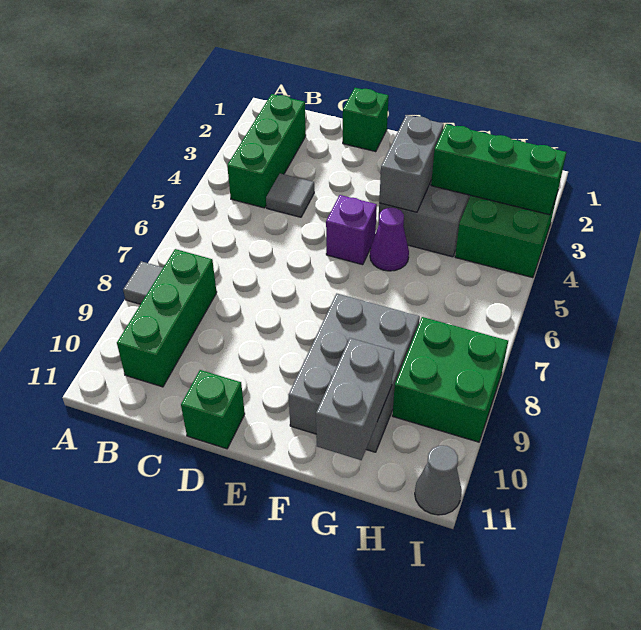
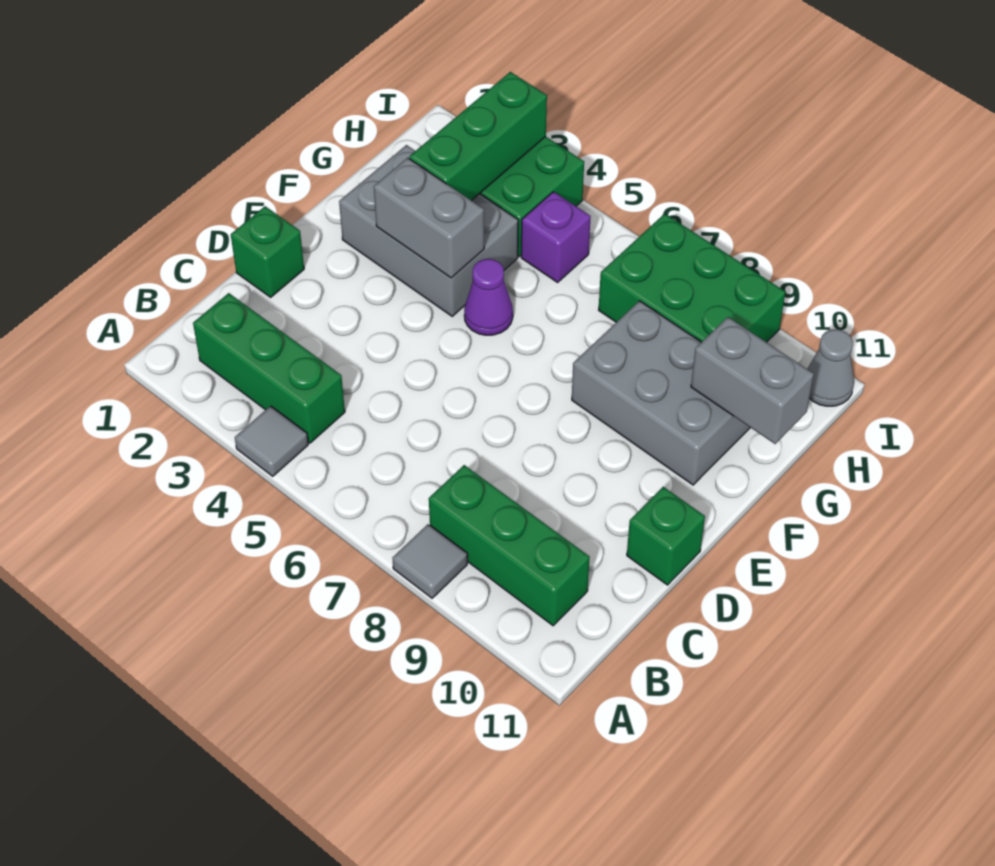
grey 1x1 tile [266,174,314,217] -> grey 1x1 tile moved to [235,406,308,476]
purple 1x1 brick [326,195,377,265] -> purple 1x1 brick moved to [521,192,591,282]
green 2x2 brick [392,317,508,442] -> green 2x3 brick [599,214,785,342]

